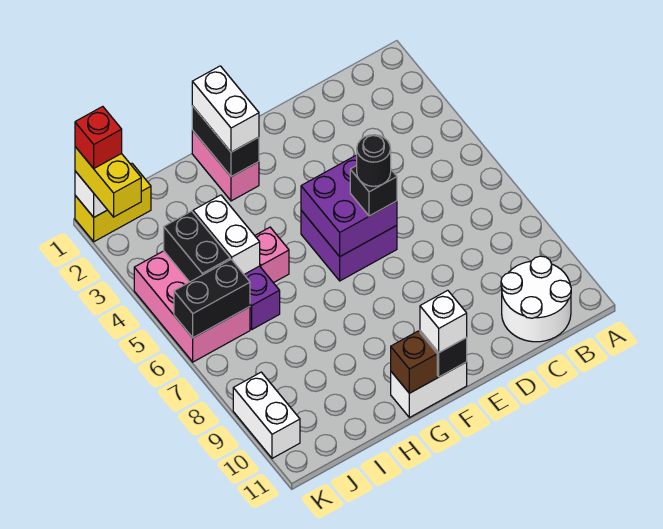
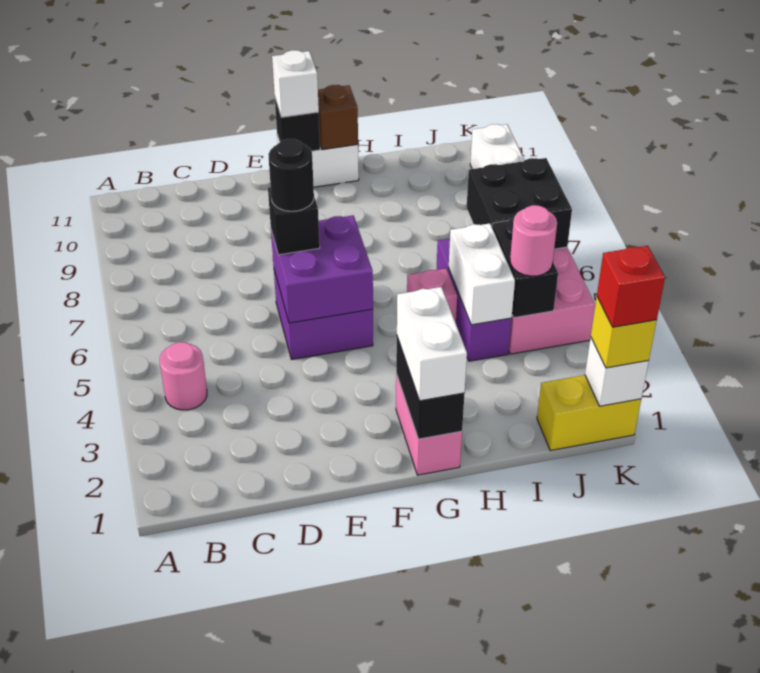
none -> pink 1x1 round brick [160,342,207,410]
white 2x2 round brick [501,256,571,342] -> none
none -> pink 1x1 round brick [510,205,557,276]
black 1x2 brick [174,259,250,338] -> black 2x2 brick [467,158,572,249]
yellow 1x2 brick [75,147,141,217] -> yellow 1x1 brick [591,297,657,368]

